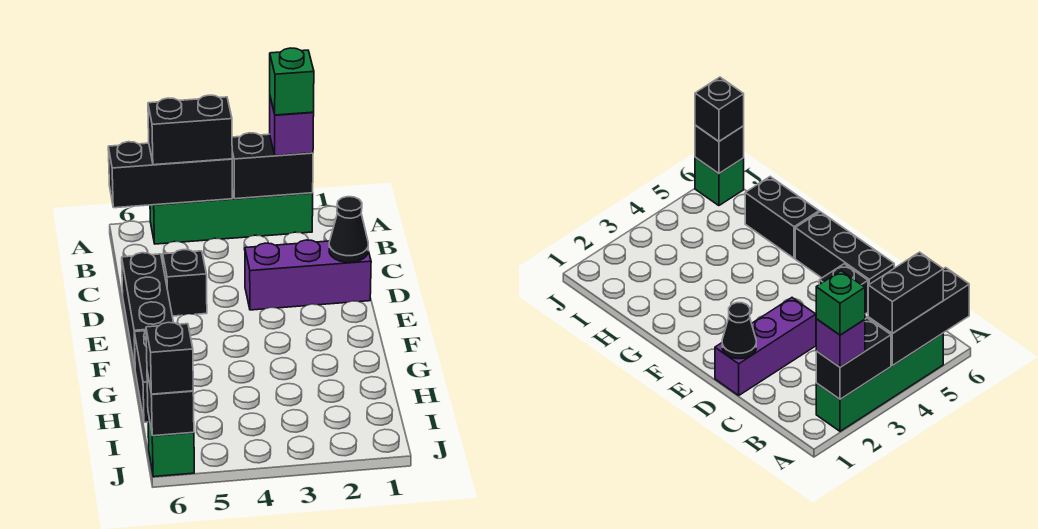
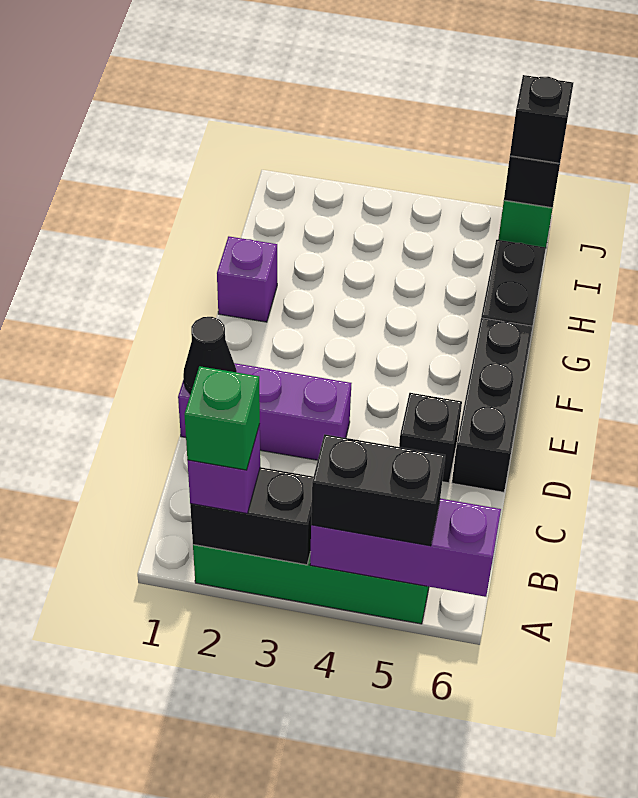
black 1x3 brick [108,142,232,208] -> purple 1x3 brick [310,499,501,597]
none -> purple 1x1 brick [217,236,277,322]

